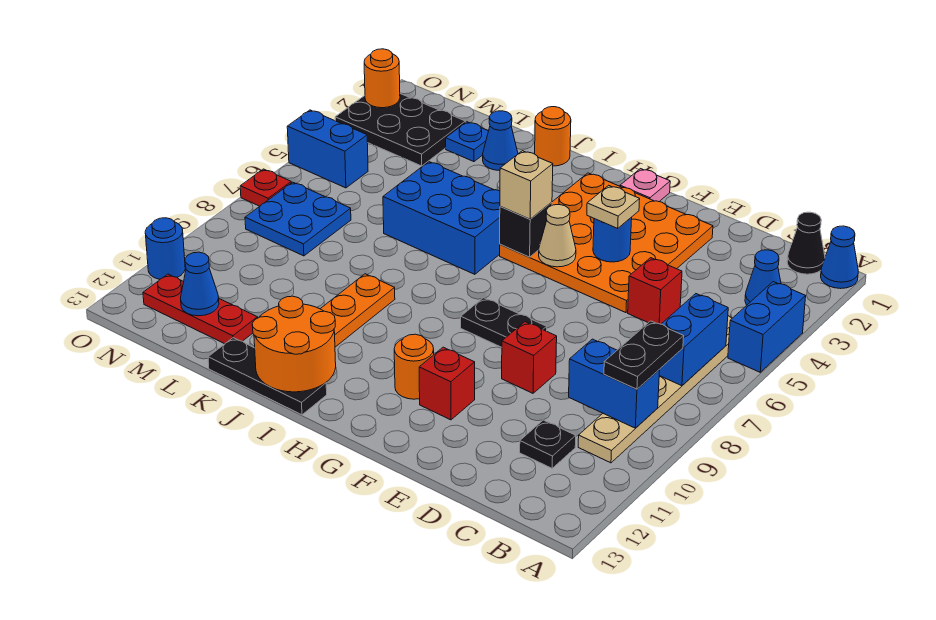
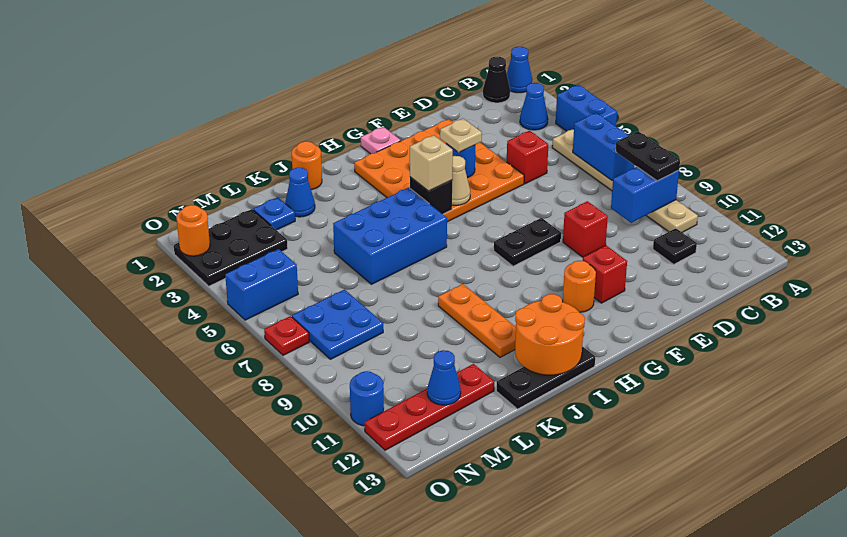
red 1x3 plate [143,274,258,344] -> red 1x4 plate [365,364,494,450]

